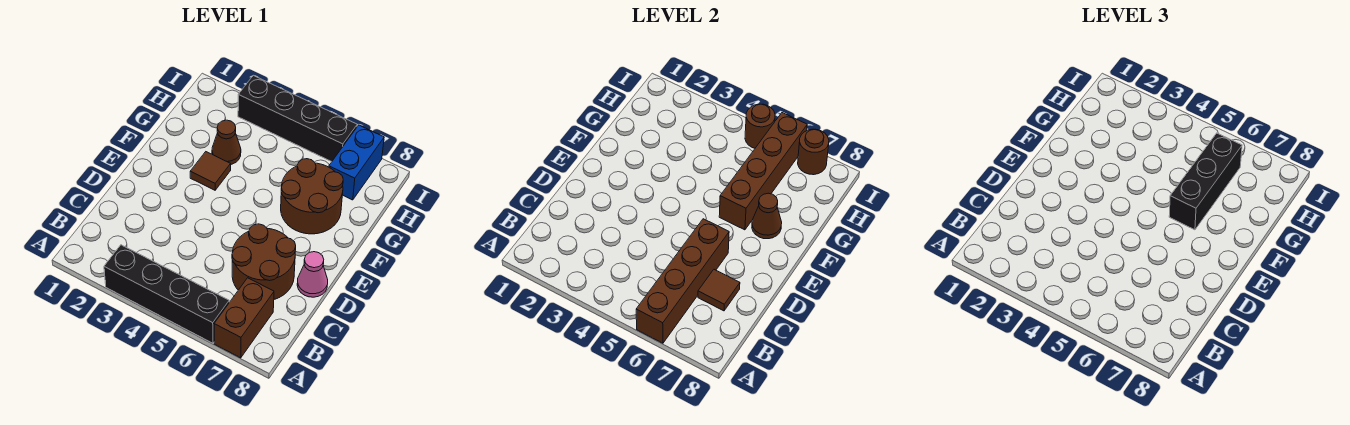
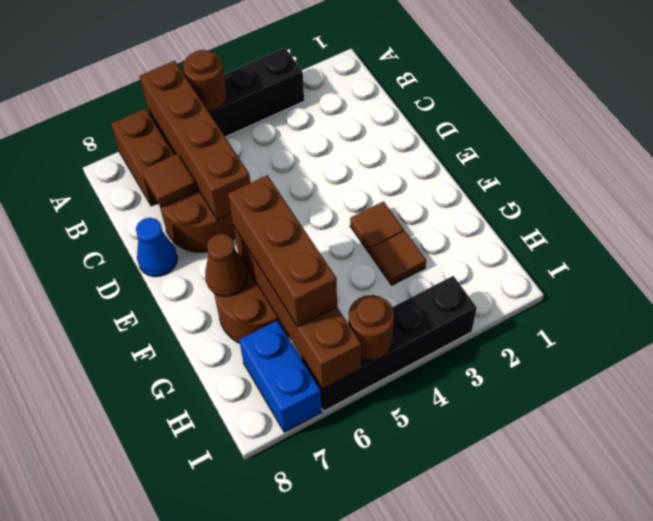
pink 1x1 cone [297,252,328,297] -> blue 1x1 cone [136,218,177,277]
black 1x3 brick [1169,133,1242,230] -> brown 1x3 brick [228,175,337,327]
brown 1x1 cone [212,120,241,164] -> brown 1x1 tile [371,231,426,285]
brown 1x1 round brick [798,129,829,175] -> brown 1x1 round brick moved to [183,50,227,111]

